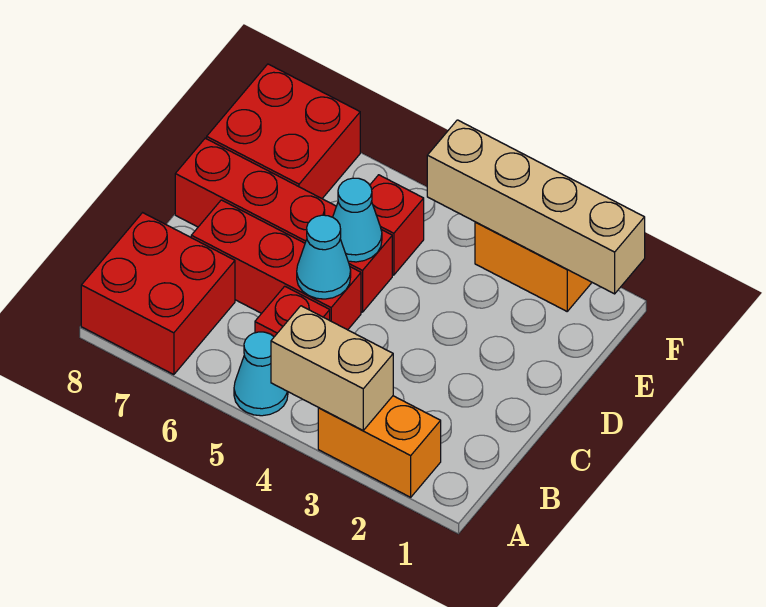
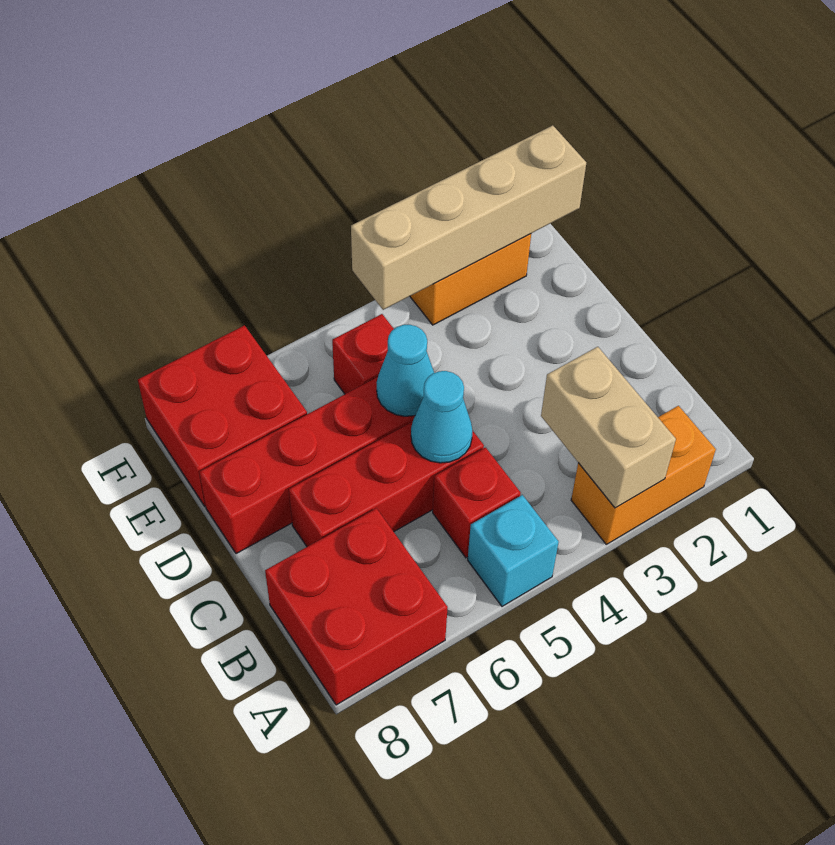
tan 1x2 brick [271,306,393,430] -> tan 1x2 brick turned to [541,347,676,508]
cyan 1x1 cone [234,332,288,416] -> cyan 1x1 brick [468,495,559,606]

